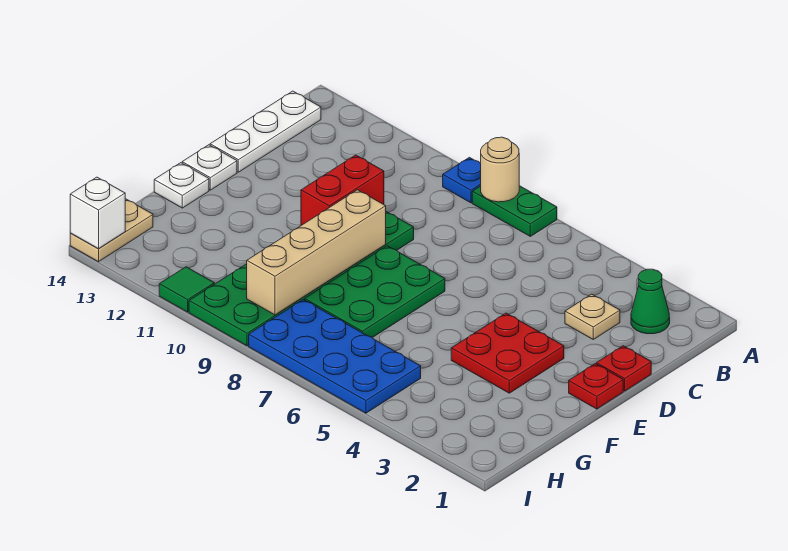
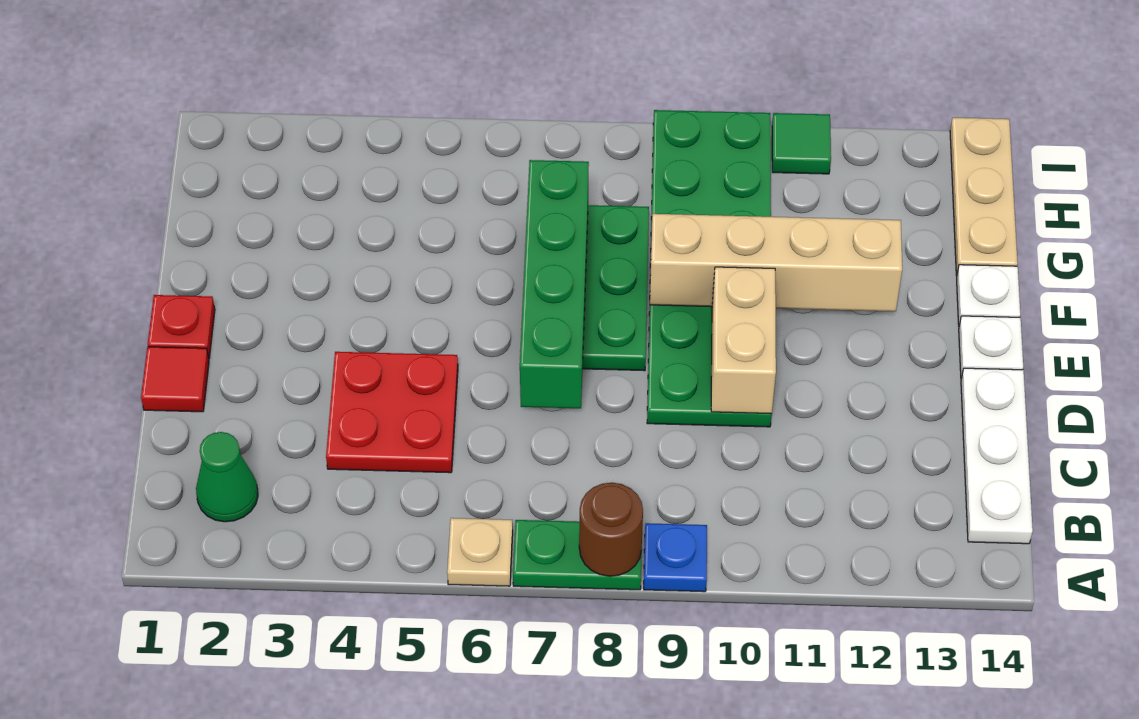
tan 1x1 round brick [481,137,519,202] -> brown 1x1 round brick [579,483,643,576]
tan 1x1 plate [565,294,620,339] -> tan 1x1 plate moved to [447,518,513,586]
red 1x1 plate [597,346,651,391] -> red 1x1 tile [141,347,209,412]
none -> green 1x4 brick [520,160,589,408]
red 1x2 brick [301,155,384,225] -> tan 1x2 brick [711,267,776,414]
red 2x2 plate [451,313,564,393] -> red 2x2 plate moved to [326,352,458,473]
tan 1x4 brick [247,190,386,315] -> tan 1x4 brick turned to [650,214,902,311]
blue 2x4 plate [249,299,421,413] -> none
tan 1x2 plate [70,199,153,262] -> tan 1x3 plate [950,118,1018,276]
white 1x1 brick [70,177,125,249] -> none

